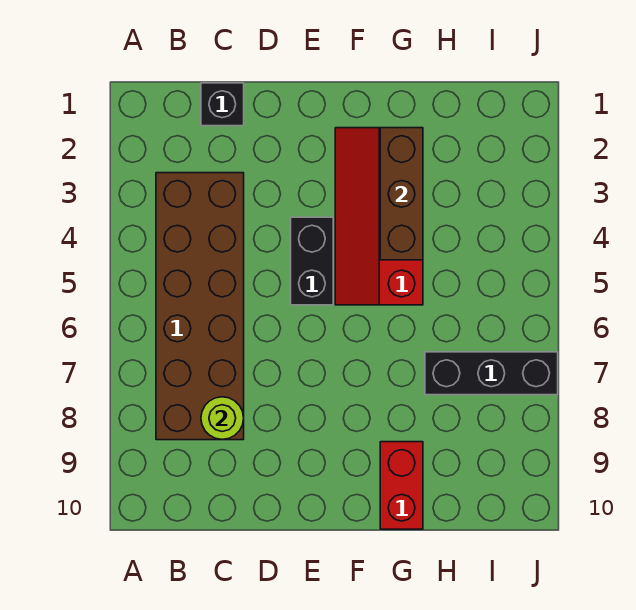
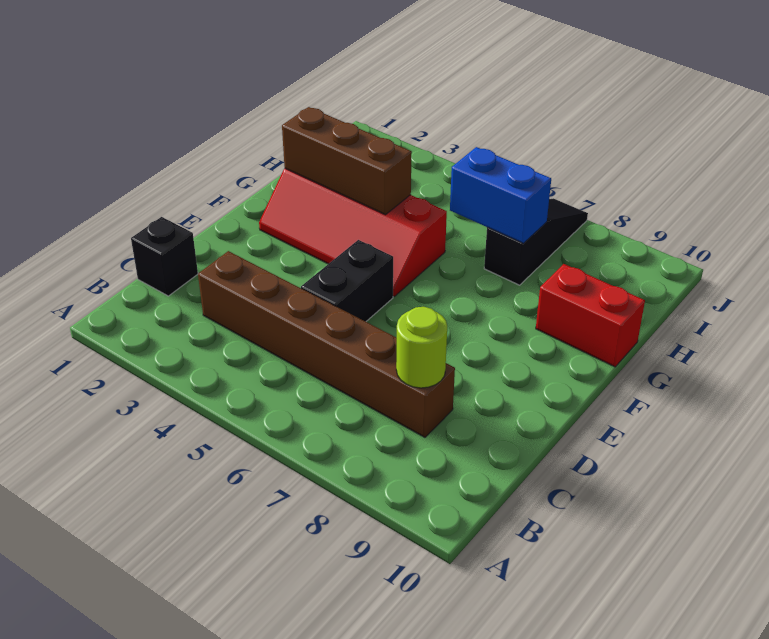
brown 2x6 brick [156,173,244,440] -> brown 1x6 brick [198,251,455,437]
black 1x2 brick [291,217,333,305] -> black 1x2 brick turned to [301,240,393,322]
none -> blue 1x2 brick [450,147,551,243]
black 1x3 brick [425,352,558,395] -> black 1x3 slope [484,198,588,285]

